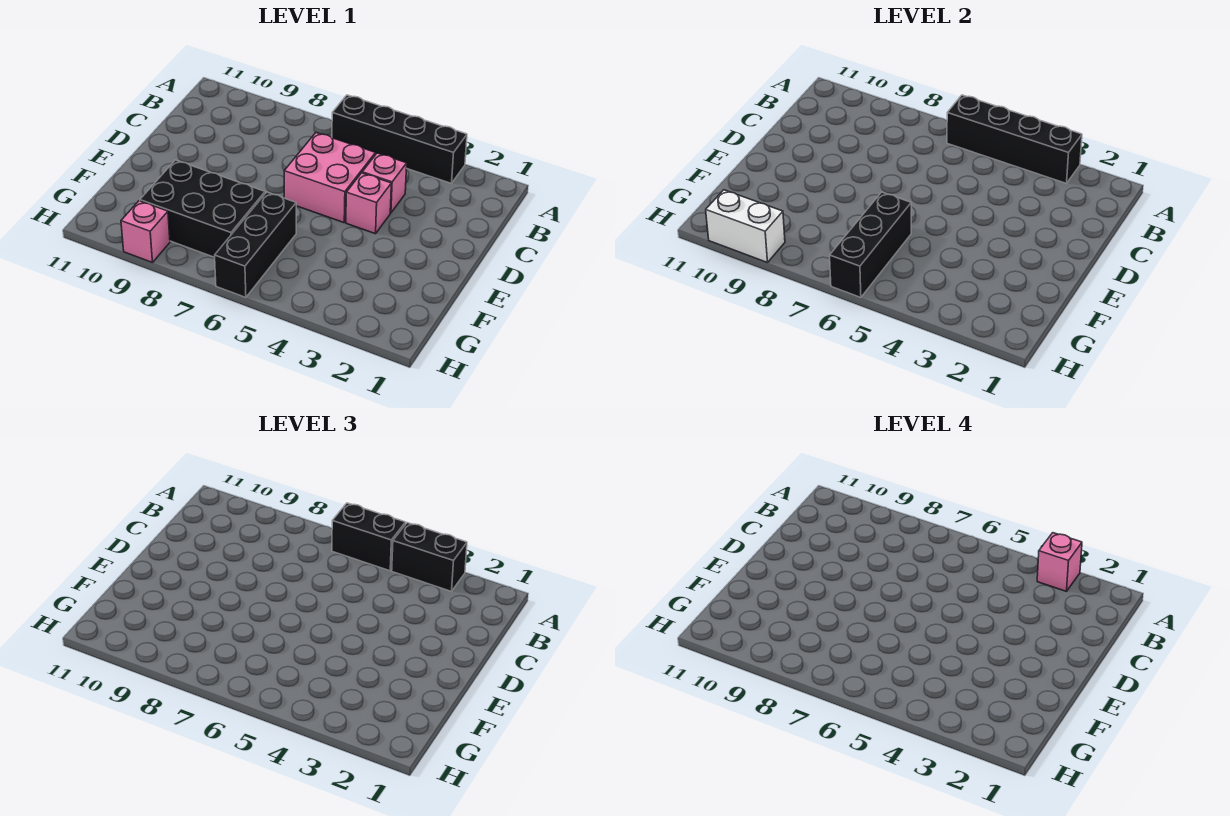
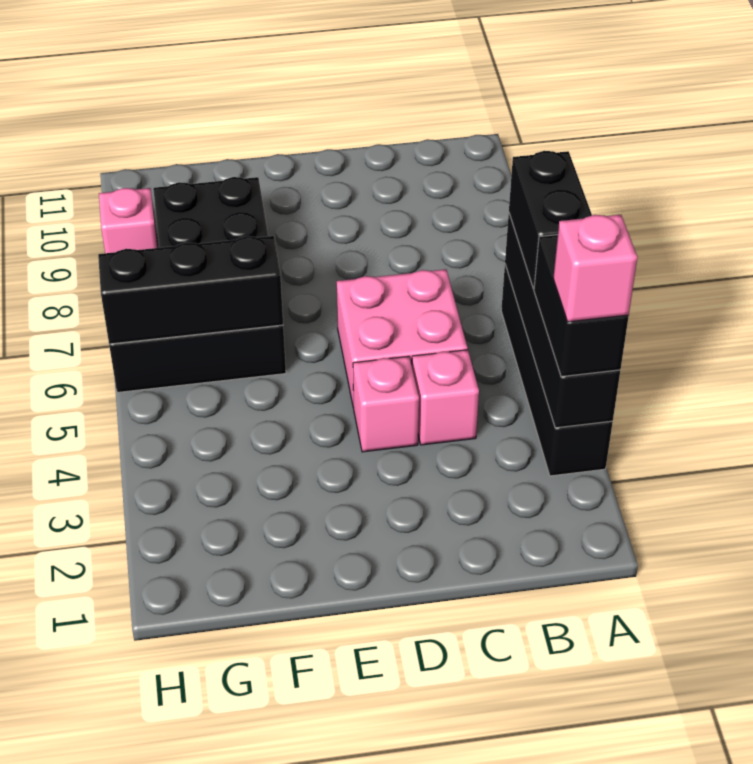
white 1x2 brick [706,190,785,263] -> none

